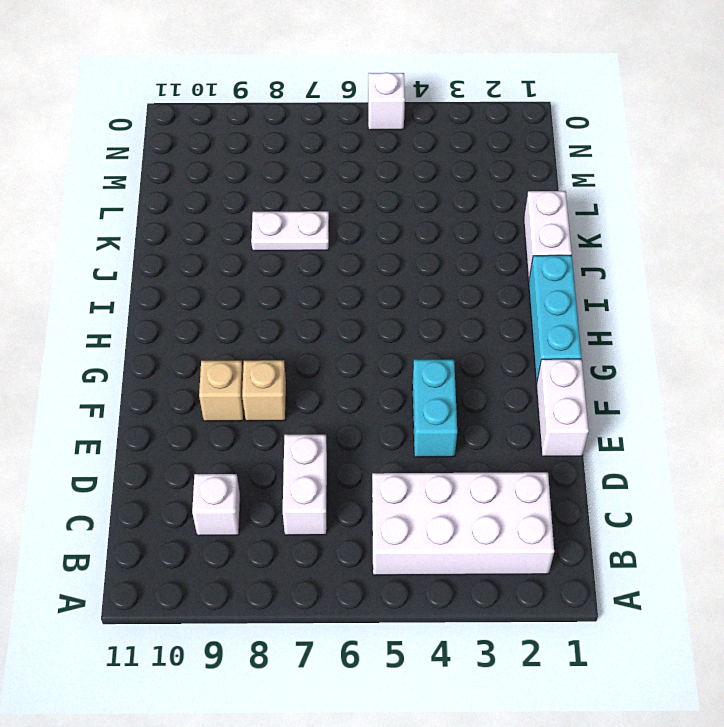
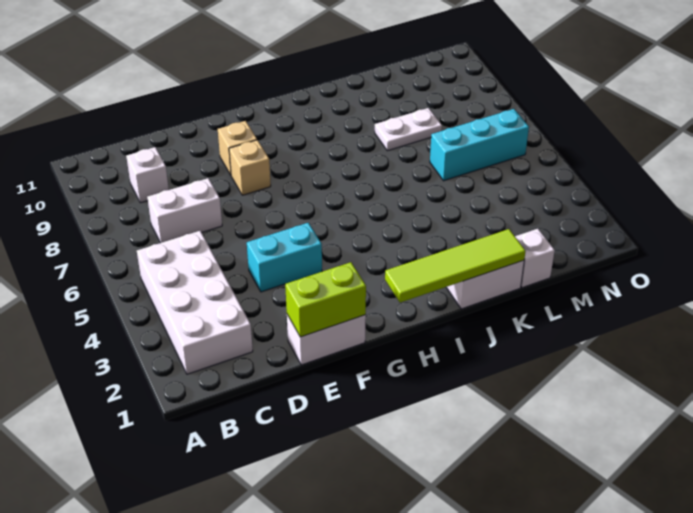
none -> lime 1x2 brick [285,262,366,337]
cyan 1x3 brick [529,255,582,383] -> cyan 1x3 brick moved to [430,109,529,181]
none -> lime 1x4 tile [385,229,526,303]
white 1x2 plate [251,211,329,251] -> white 1x2 plate turned to [375,108,442,151]
white 1x1 brick [368,72,405,130] -> white 1x1 brick moved to [515,229,555,288]

